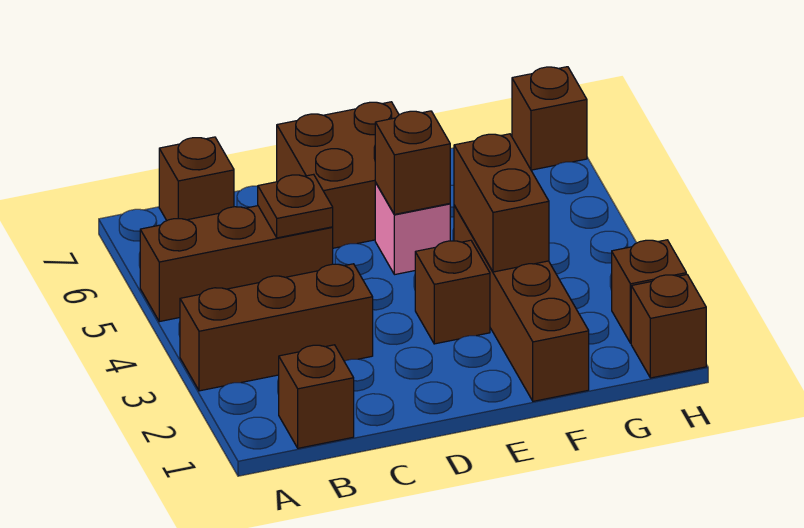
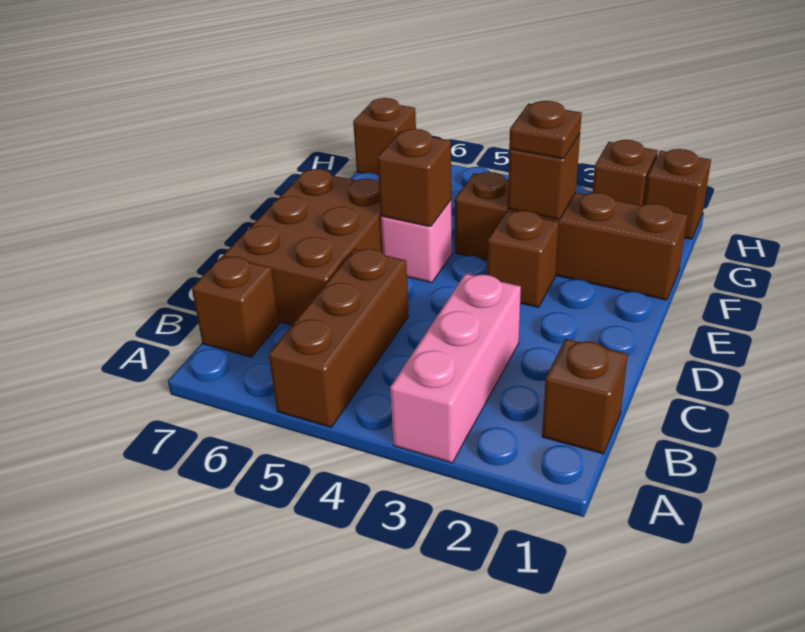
brown 1x3 brick [180,264,373,391] -> pink 1x3 brick [390,274,521,463]
brown 1x1 plate [258,174,333,238] -> brown 1x1 plate moved to [509,101,582,159]
brown 2x2 brick [277,102,399,248] -> brown 2x3 brick [224,169,383,325]
brown 1x2 brick [454,134,549,272] -> brown 1x1 brick [508,134,580,220]

